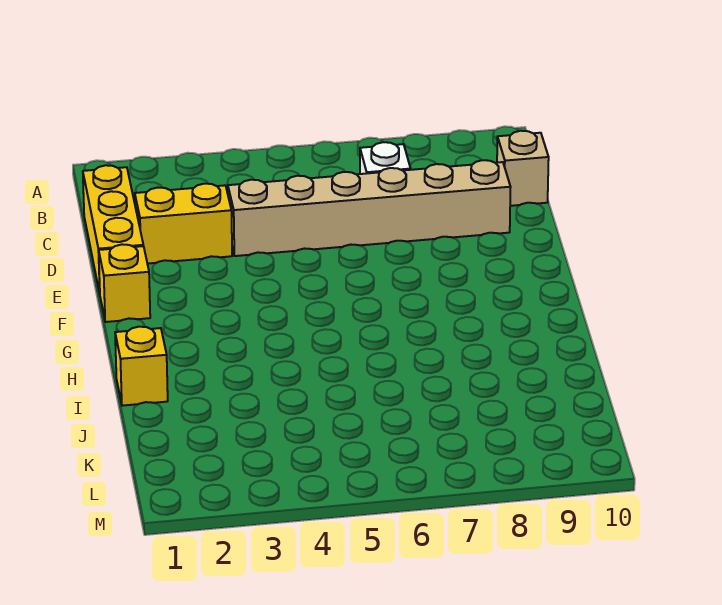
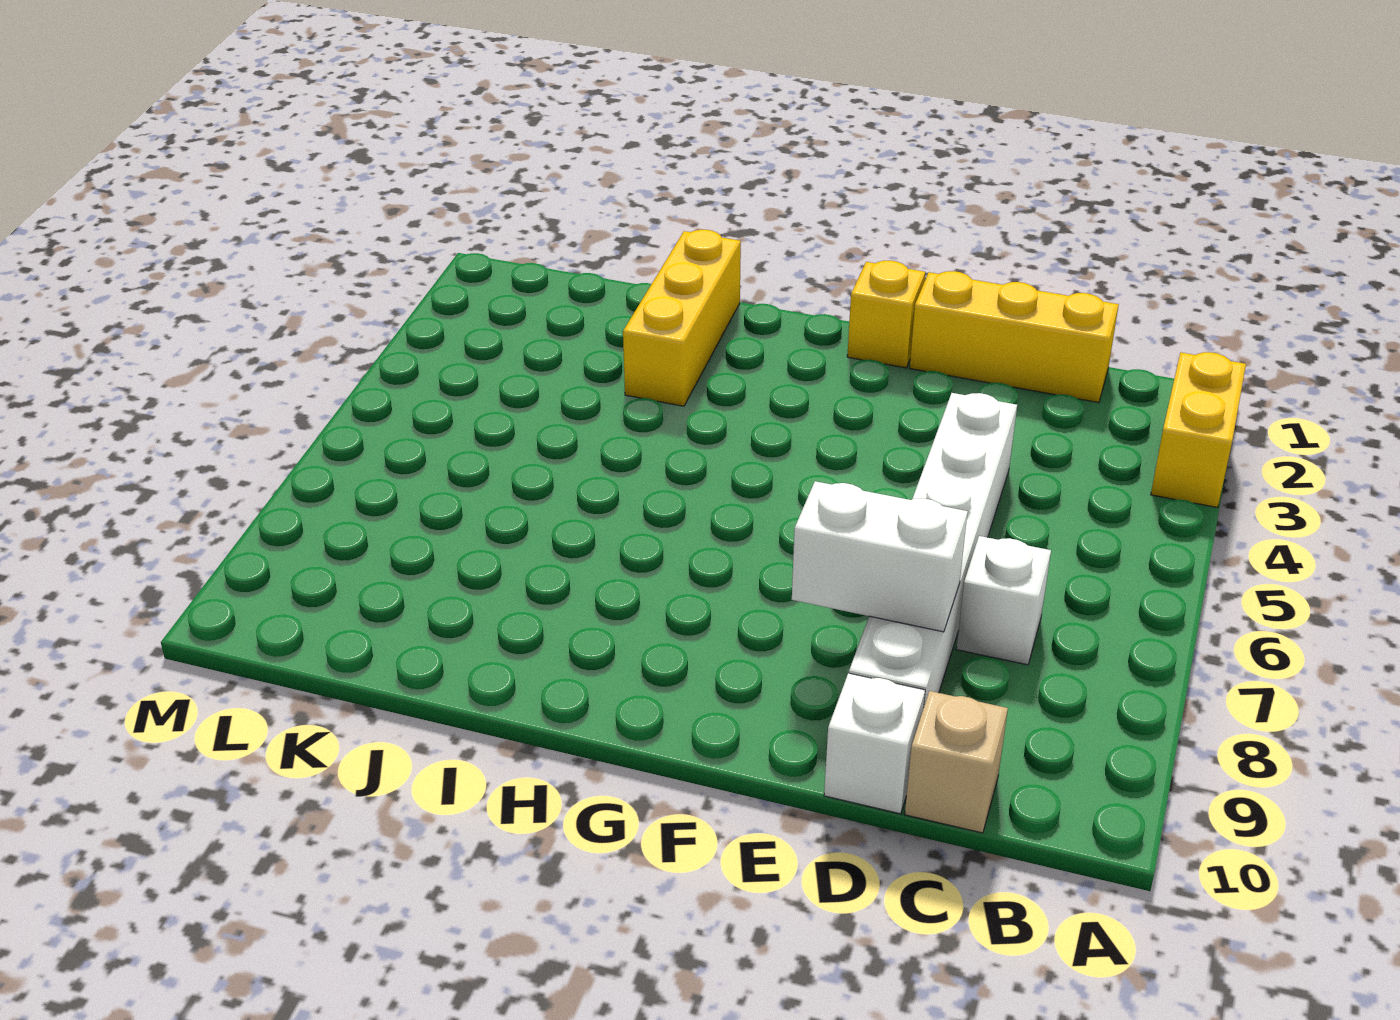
yellow 1x2 brick [135,184,232,264] -> yellow 1x2 brick moved to [1151,352,1246,508]
tan 1x6 brick [228,160,511,256] -> white 1x6 brick [849,393,1017,705]
none -> white 1x2 brick [792,481,968,632]
none -> white 1x1 brick [824,673,925,814]
yellow 1x1 brick [115,327,168,406] -> yellow 1x3 brick [623,230,741,406]

